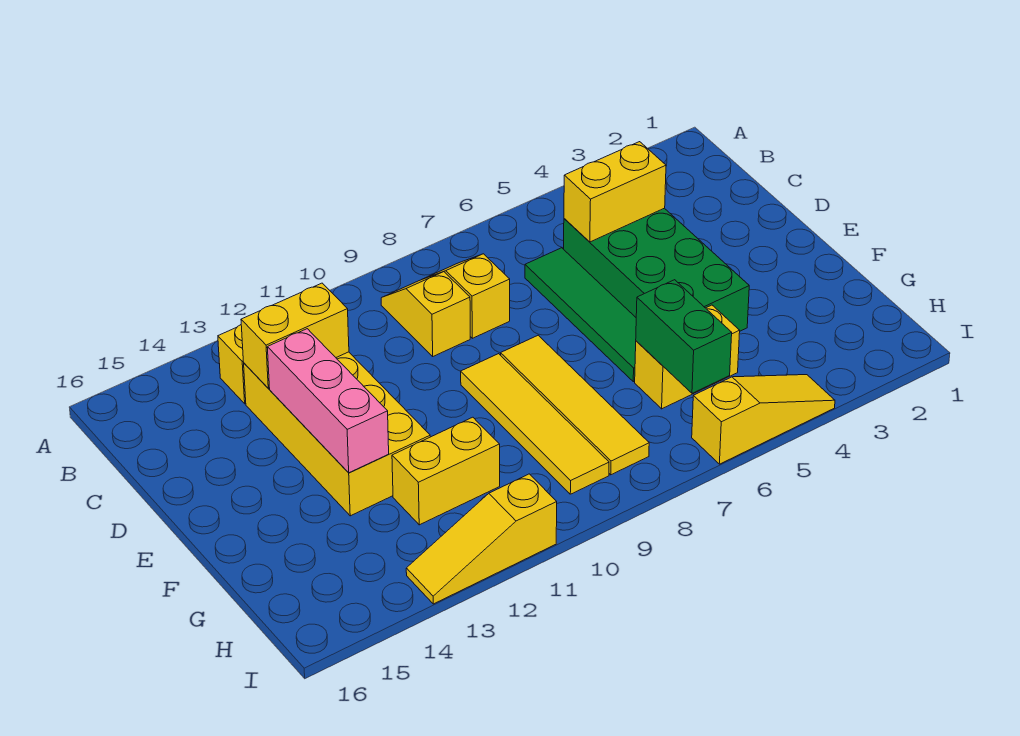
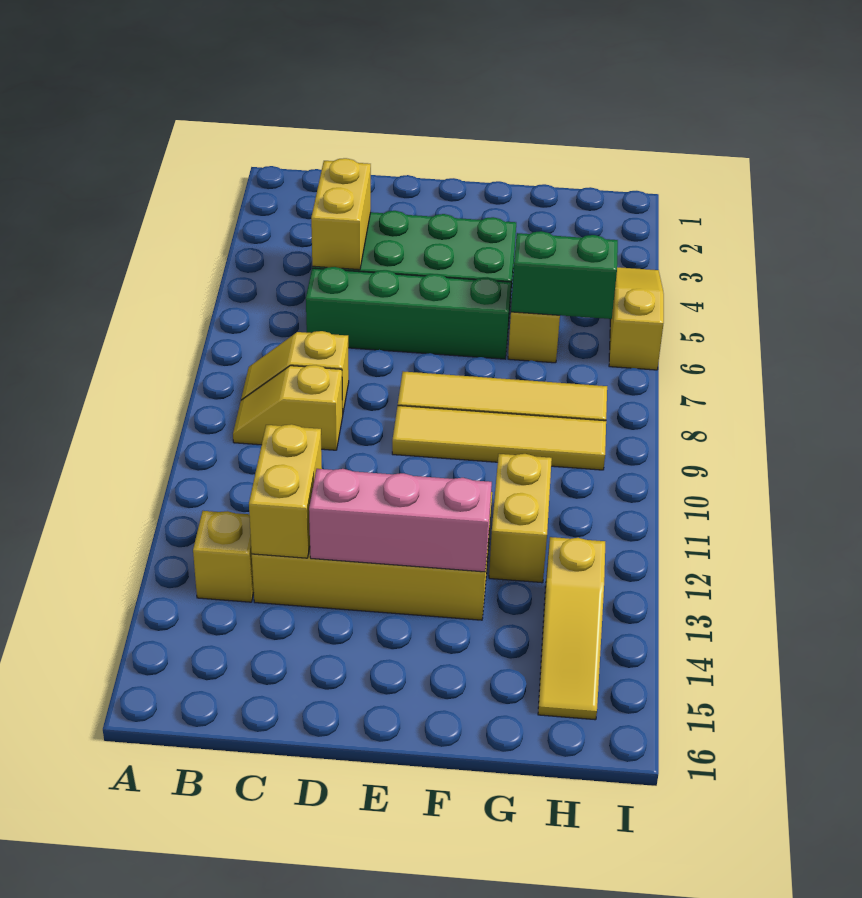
green 1x4 tile [525,248,636,382] -> green 1x4 brick [306,267,511,359]
yellow 1x3 slope [406,474,557,604] -> yellow 1x3 slope moved to [538,537,605,720]

